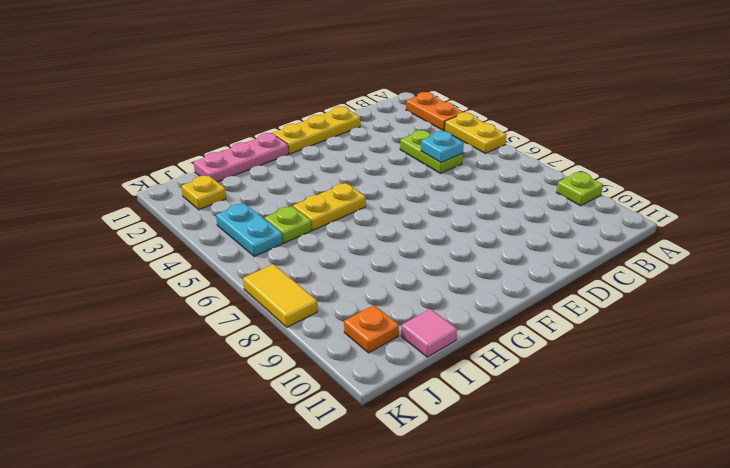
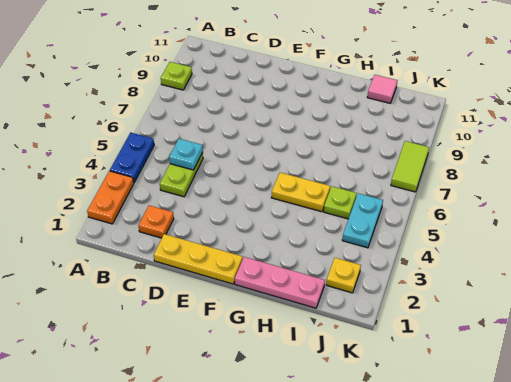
yellow 1x2 plate [445,112,507,153] -> blue 1x2 plate [110,133,154,182]
orange 1x1 plate [344,305,399,353] -> orange 1x1 plate moved to [139,205,174,238]
yellow 1x2 tile [243,264,318,327] -> lime 1x2 tile [391,141,429,192]

